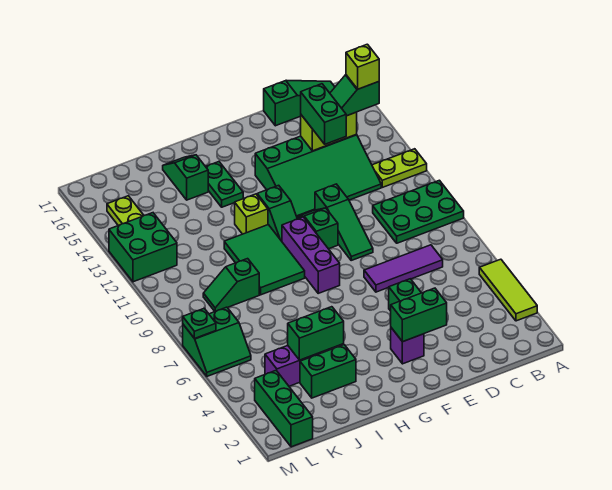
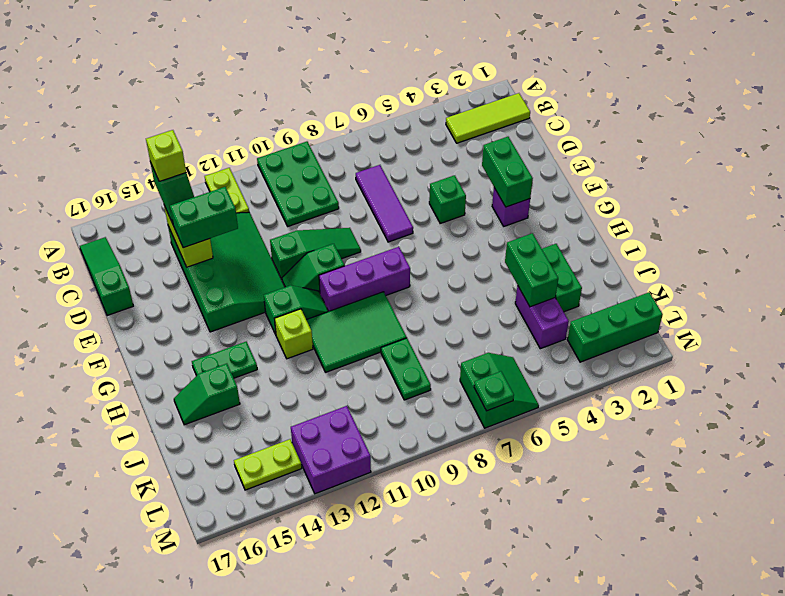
lime 1x3 tile [479,259,537,321] -> lime 1x3 tile moved to [446,93,530,143]
green 1x2 slope [203,259,259,311] -> green 1x2 plate [381,338,431,400]
green 2x2 brick [109,213,177,282] -> purple 2x2 brick [291,406,371,494]

